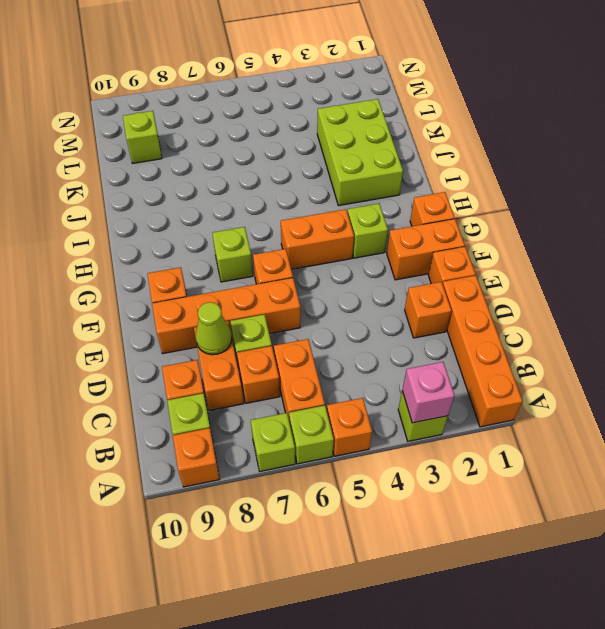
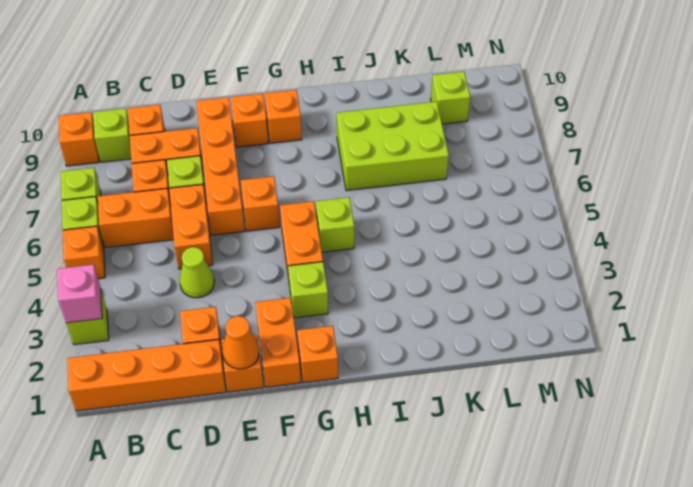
none -> orange 1x2 brick [169,184,213,269]
lime 1x1 cone [196,302,232,355] -> lime 1x1 cone moved to [180,247,214,298]
none -> orange 1x1 cone [222,316,259,369]
lime 1x1 brick [212,227,253,282] -> lime 1x1 brick moved to [316,197,354,252]
none -> orange 1x1 brick [265,90,302,143]
lime 2x3 brick [317,99,403,206] -> lime 2x3 brick moved to [337,102,449,191]

